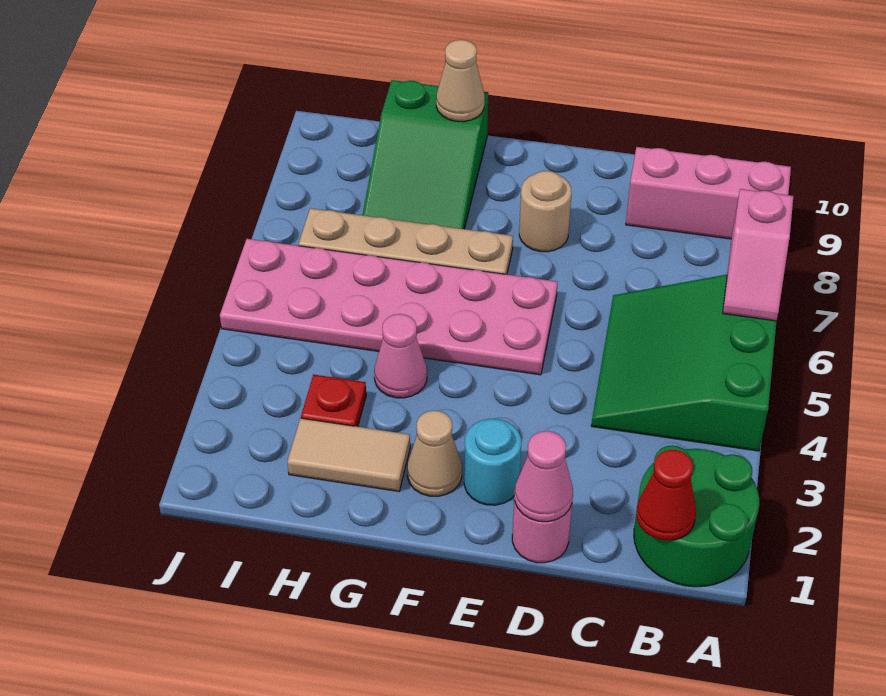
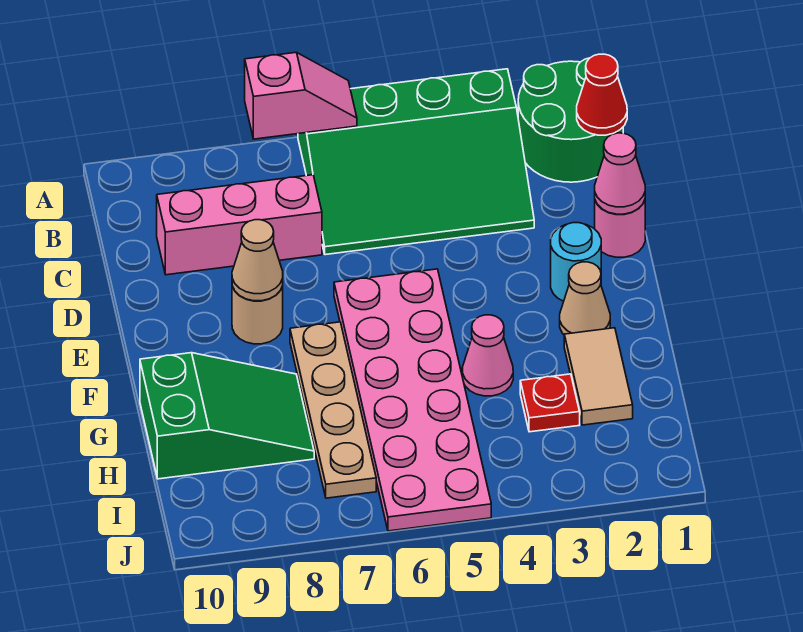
green 3x3 slope [591,275,777,451] -> green 3x4 slope [298,69,534,255]
pink 1x3 brick [626,147,791,239] -> pink 1x3 brick turned to [157,175,322,275]
tan 1x1 cone [436,40,485,122] -> tan 1x1 cone moved to [232,220,283,301]

